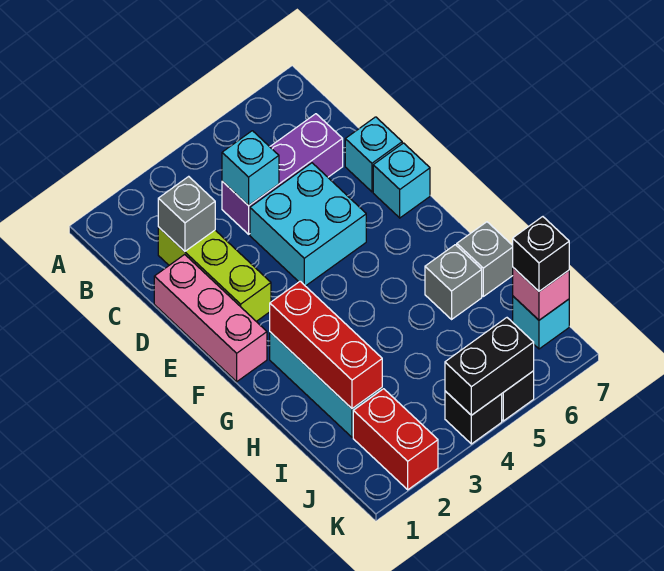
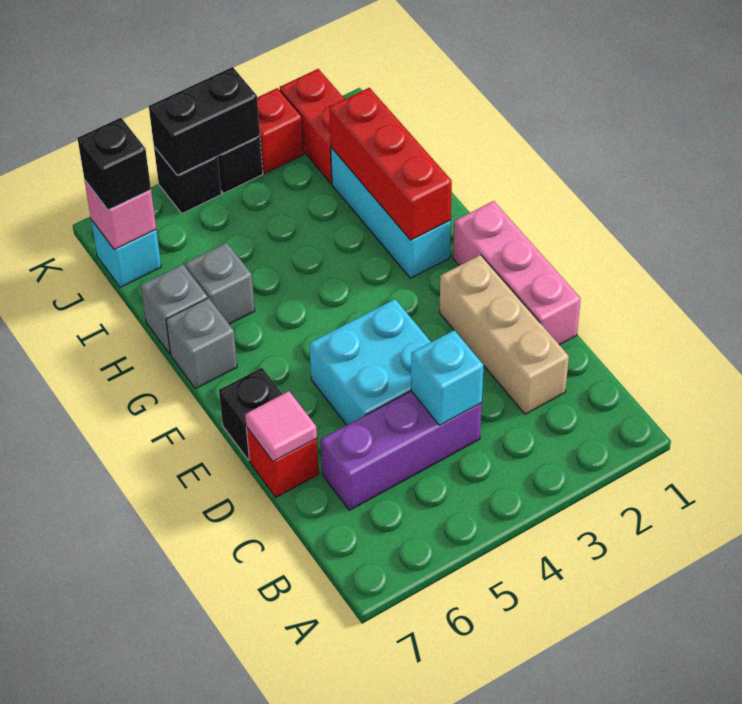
lime 1x3 brick [158,227,271,321] -> tan 1x3 brick [439,255,569,414]
grey 1x1 brick [158,176,215,251] -> grey 1x1 brick moved to [166,298,237,389]
cyan 1x1 brick [345,117,402,192] -> red 1x1 brick [246,427,319,497]
none -> pink 1x1 tile [245,391,317,462]
cyan 1x1 brick [373,143,430,218] -> black 1x1 brick [219,368,282,460]
none -> red 1x1 brick [257,88,304,173]

